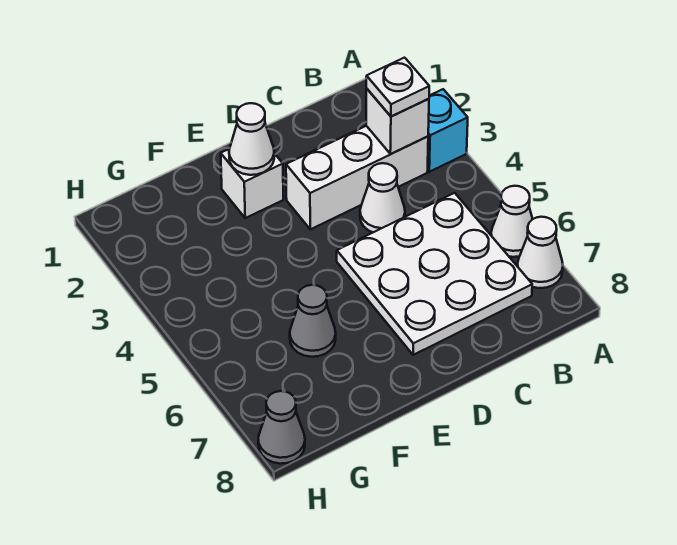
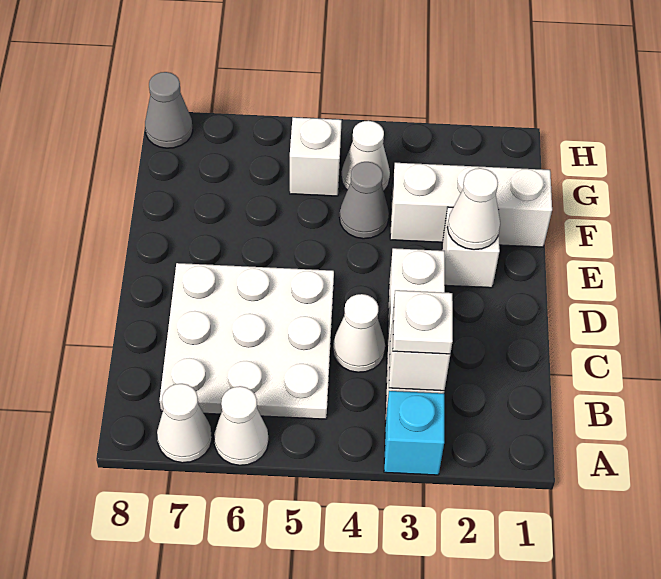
none -> white 1x3 brick [390,163,552,247]
grey 1x1 cone [290,285,336,357] -> grey 1x1 cone moved to [340,162,389,239]
none -> white 1x1 cone [342,121,390,191]
none -> white 1x1 brick [290,117,342,196]

